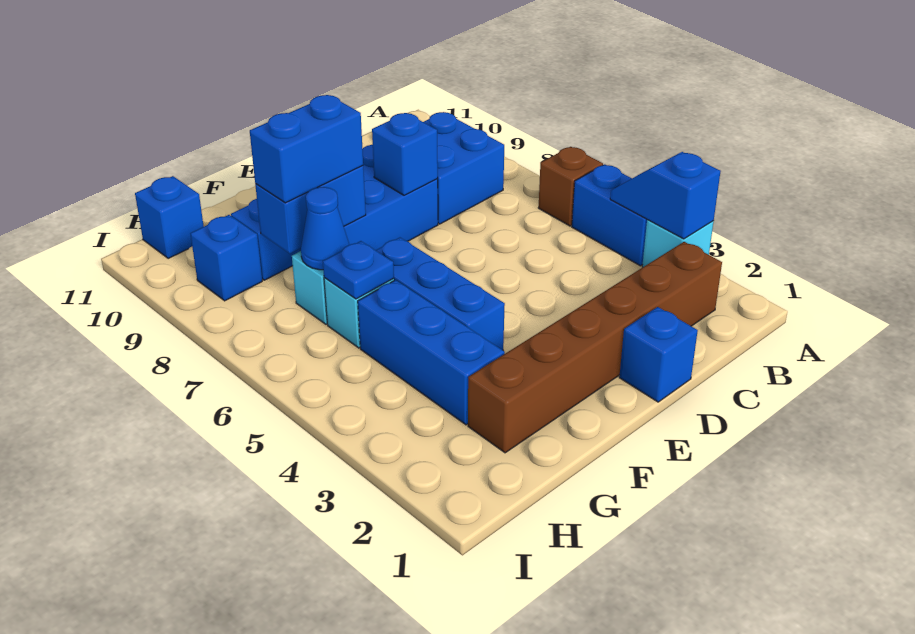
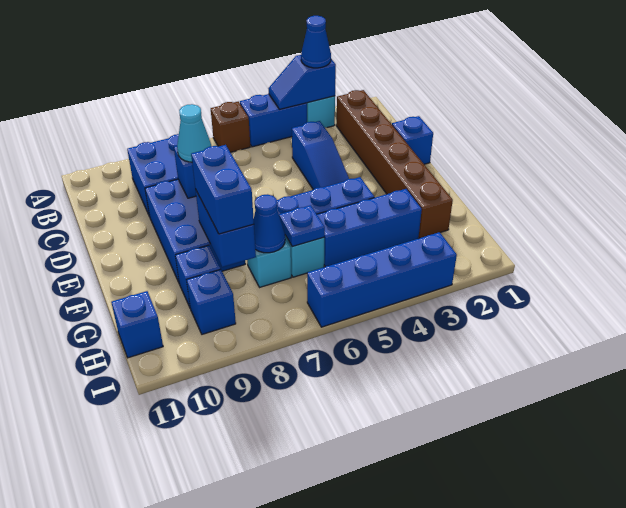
none -> blue 1x1 cone [301,16,331,68]
none -> blue 1x3 slope [292,121,349,189]
none -> cyan 1x1 cone [177,104,211,162]
none -> blue 1x4 brick [307,232,457,327]

